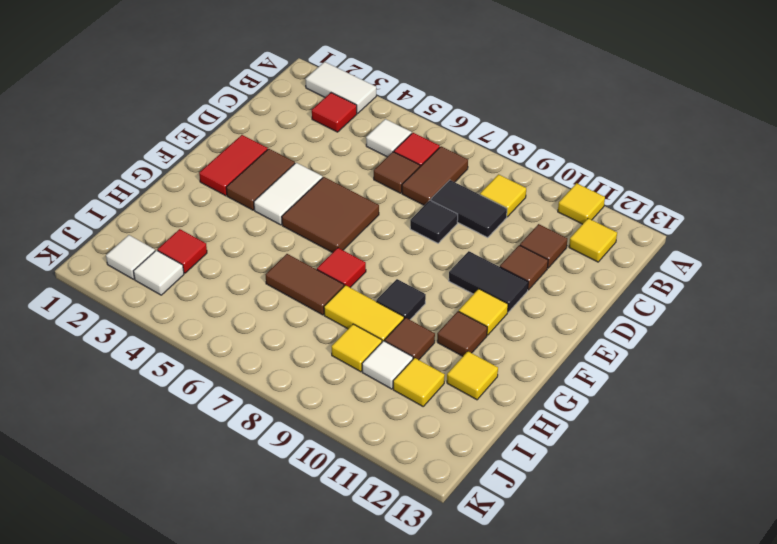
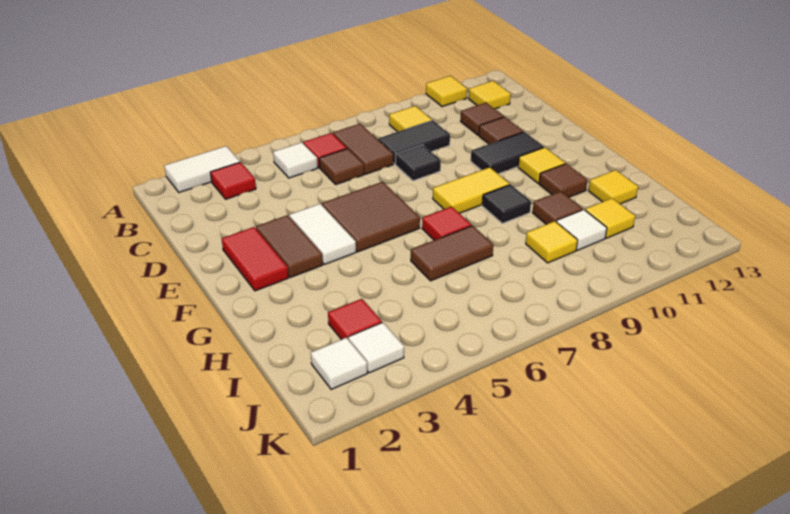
yellow 1x2 tile [324,285,404,342] -> yellow 1x2 tile moved to [433,167,510,213]

